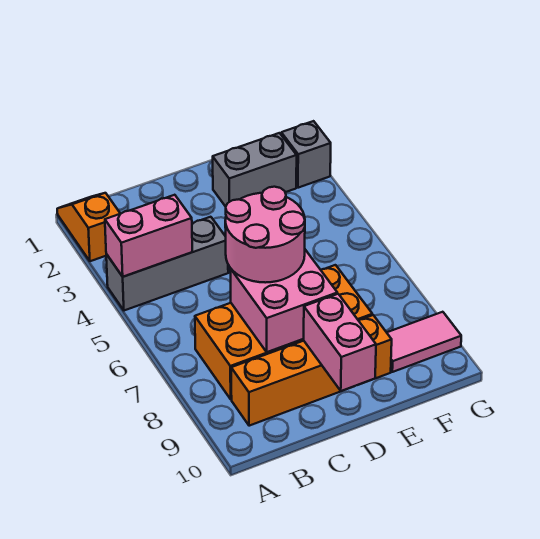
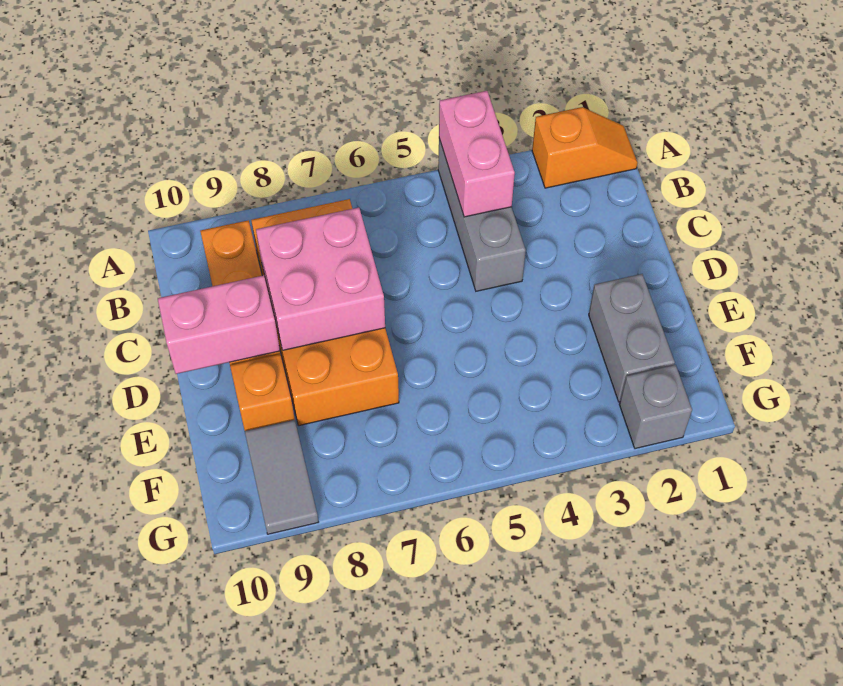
pink 2x2 round brick [225,187,305,283] -> none
pink 1x2 tile [387,312,461,372] -> grey 1x2 tile [245,420,318,534]

